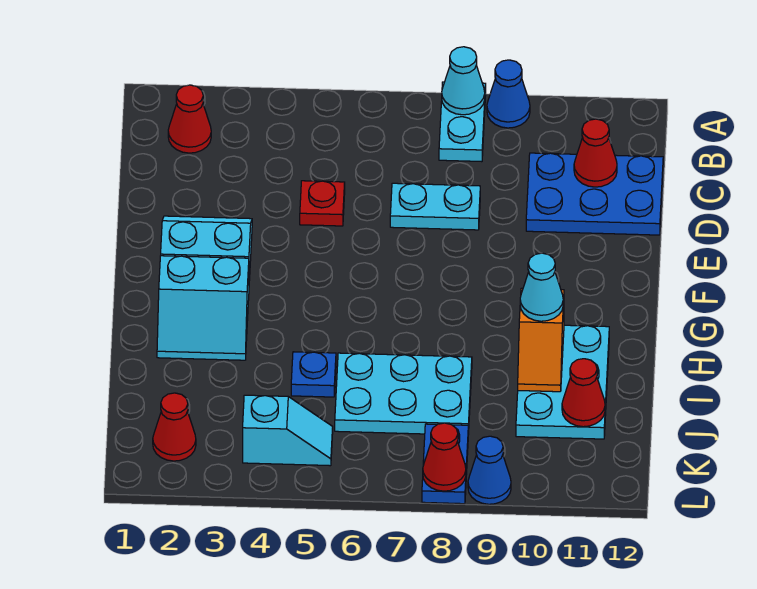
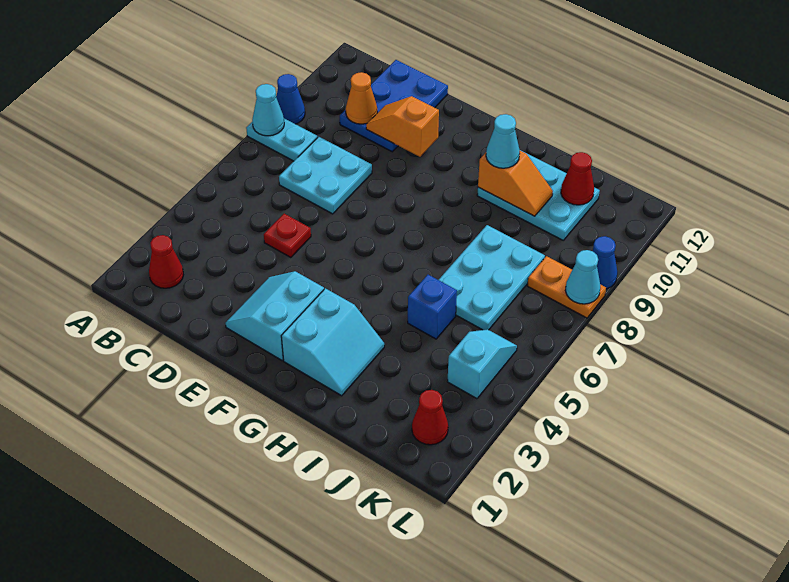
none -> orange 1x1 cone [346,72,377,124]
red 1x1 cone [574,119,617,187] -> none
cyan 1x2 plate [390,183,480,230] -> cyan 2x2 plate [279,137,372,214]
none -> orange 1x2 slope [366,96,439,157]
blue 1x1 plate [291,352,336,397] -> blue 1x1 brick [408,275,457,339]
blue 1x2 plate [422,424,468,504] -> orange 1x2 plate [527,256,606,318]
red 1x1 cone [423,423,466,491] -> cyan 1x1 cone [565,250,600,304]

